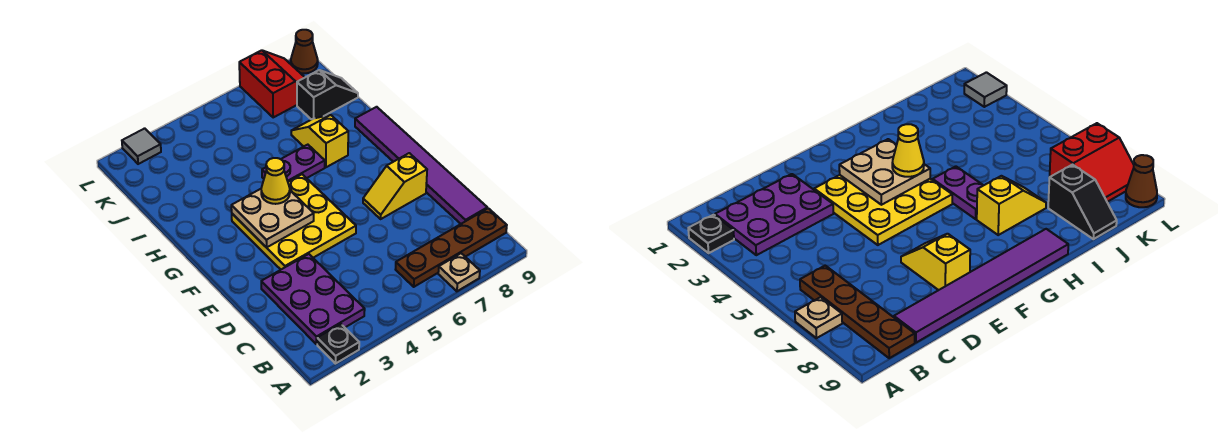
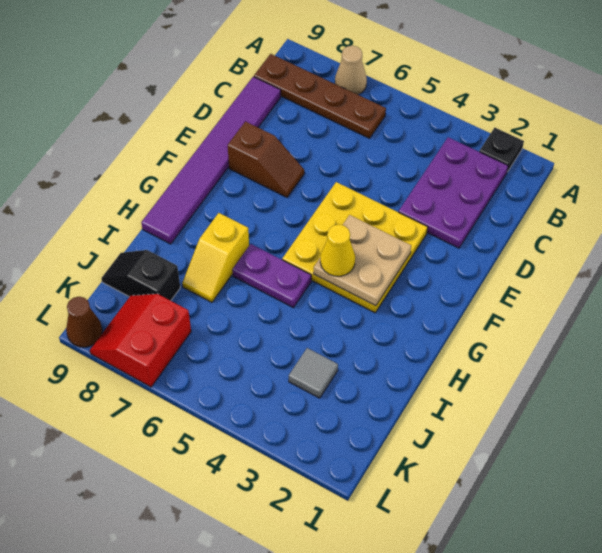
tan 1x1 plate [438,253,480,291] -> tan 1x1 cone [335,46,367,95]
yellow 1x2 slope [363,153,427,219] -> brown 1x2 slope [228,122,304,197]
grey 1x1 tile [122,128,161,164] -> grey 1x1 tile moved to [289,348,338,398]

